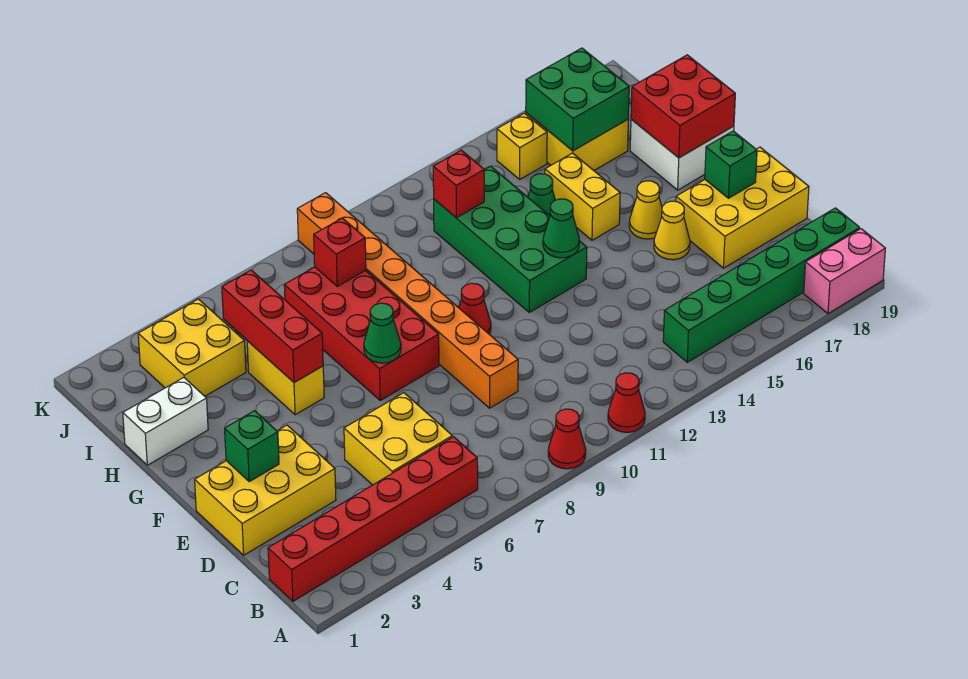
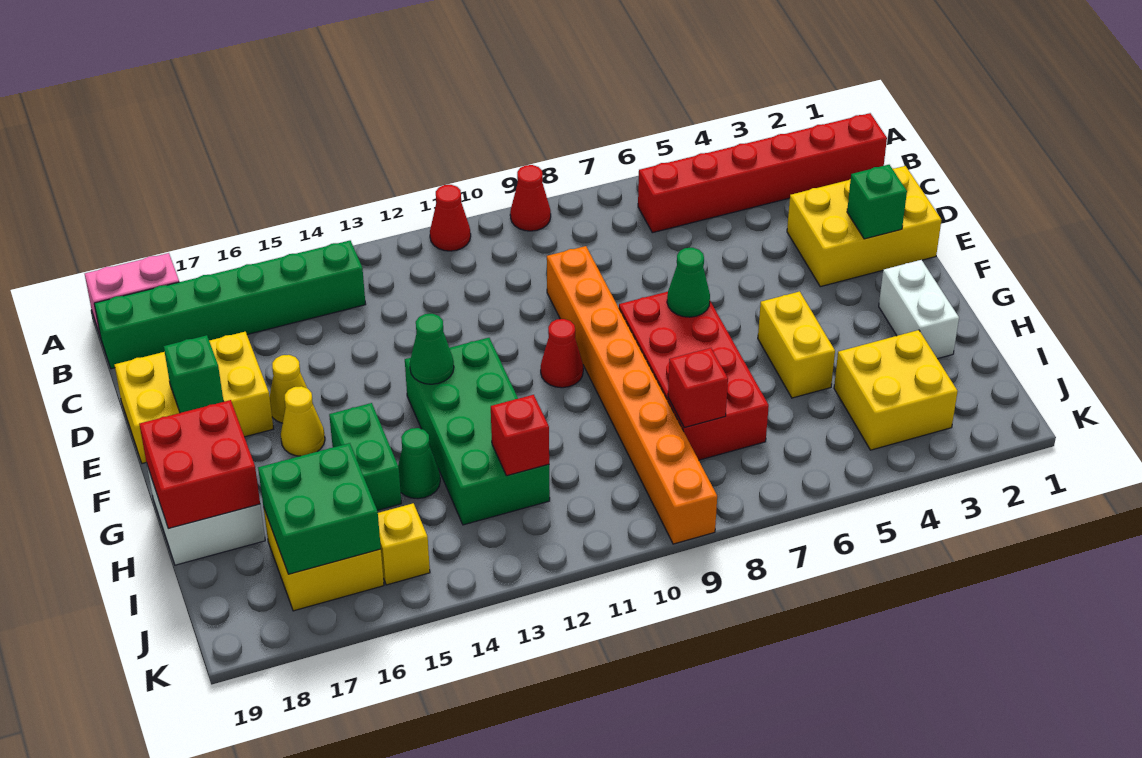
yellow 2x2 brick [344,393,452,485] -> none
red 1x3 brick [222,270,323,383] -> none
yellow 1x2 brick [545,153,620,240] -> green 1x2 brick [329,403,401,510]
white 1x2 brick [123,377,208,465] -> white 1x2 brick turned to [879,260,959,359]

